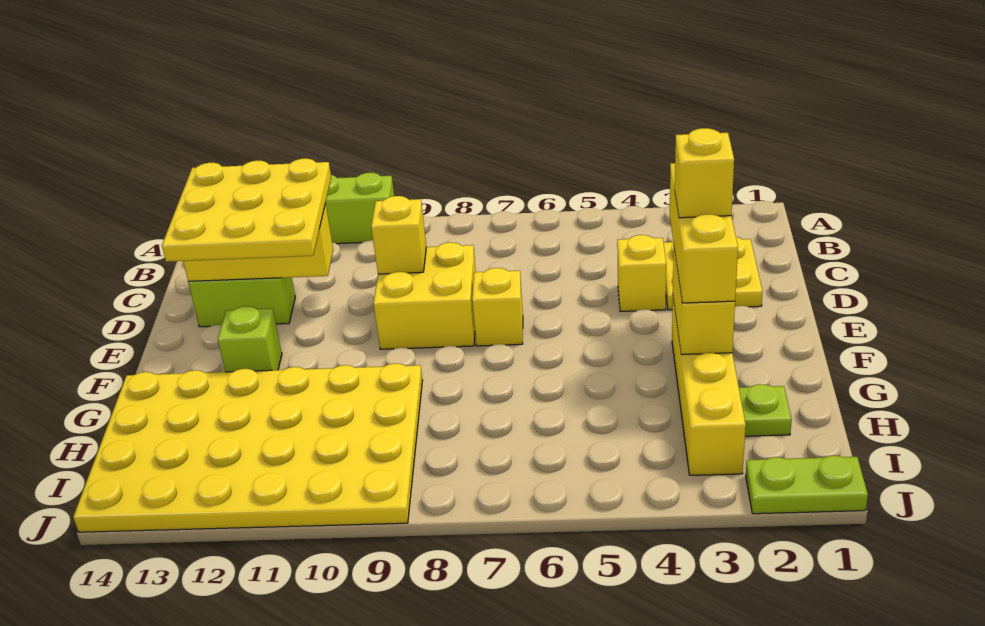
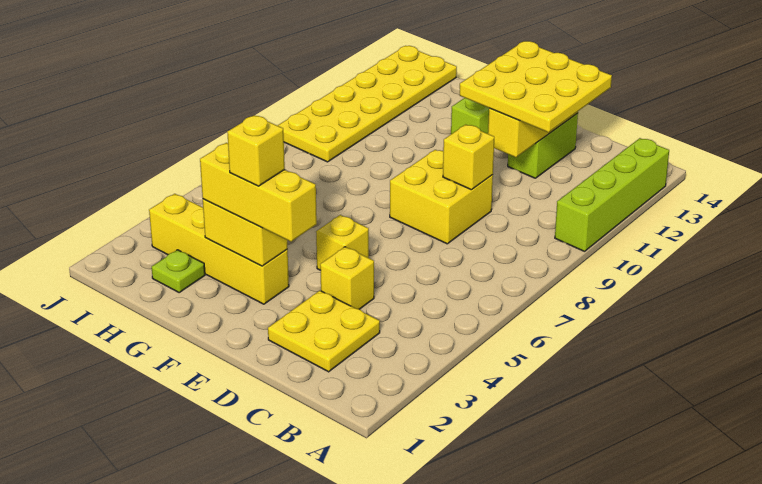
yellow 1x1 brick [472,268,523,346] -> yellow 1x1 brick moved to [316,215,369,270]
yellow 4x6 plate [73,363,423,532] -> yellow 2x6 plate [278,46,457,162]
lime 1x2 plate [746,455,868,514] -> none

